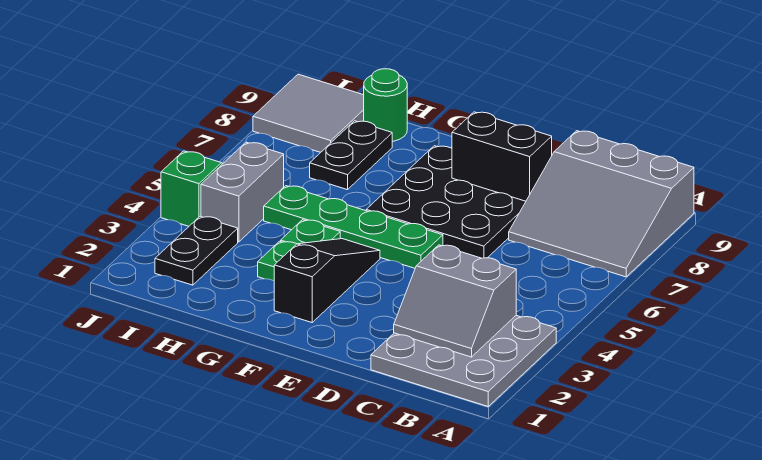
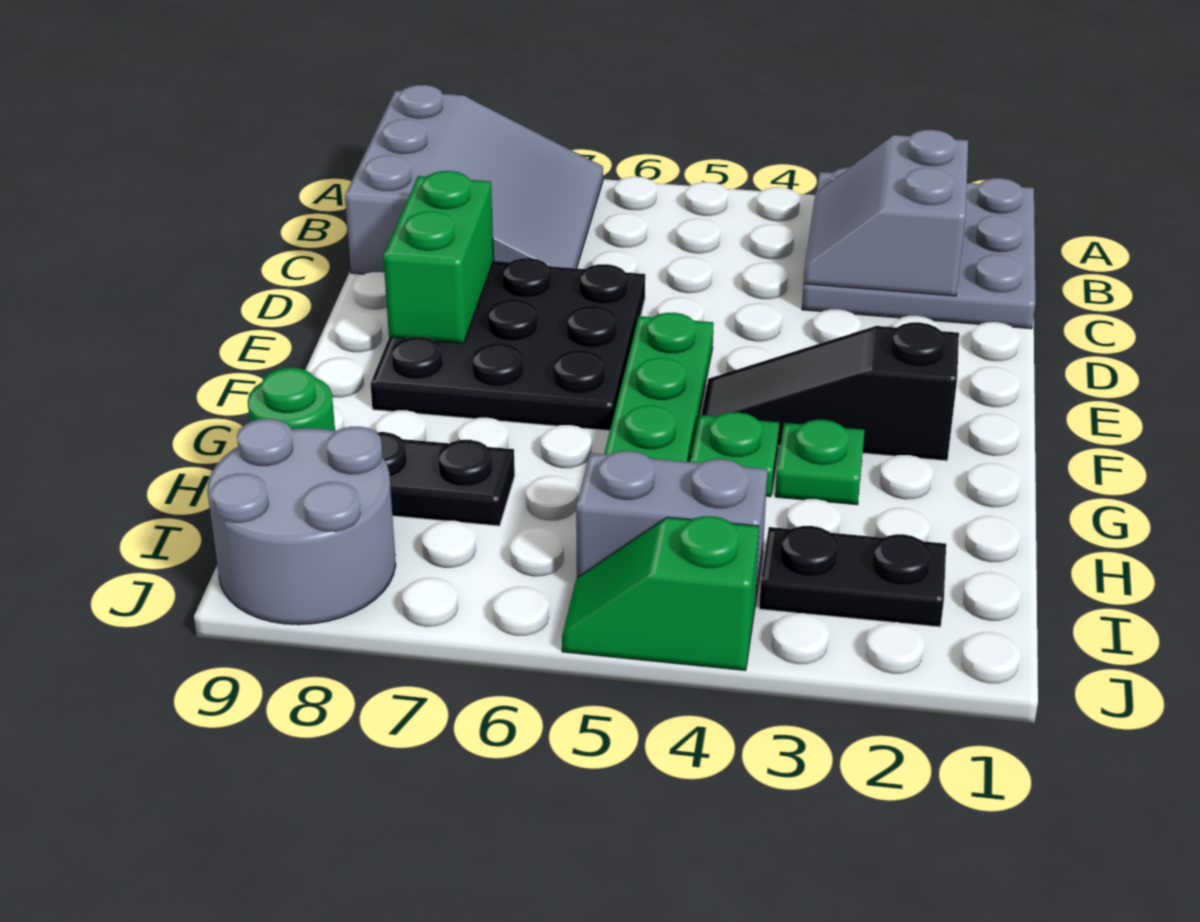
grey 2x2 slope [394,245,516,357] -> grey 2x2 slope turned to [803,130,968,296]
black 1x2 brick [452,112,552,201] -> green 1x2 brick [383,171,494,343]
grey 2x2 tile [253,74,364,152] -> grey 2x2 round brick [207,419,396,625]

